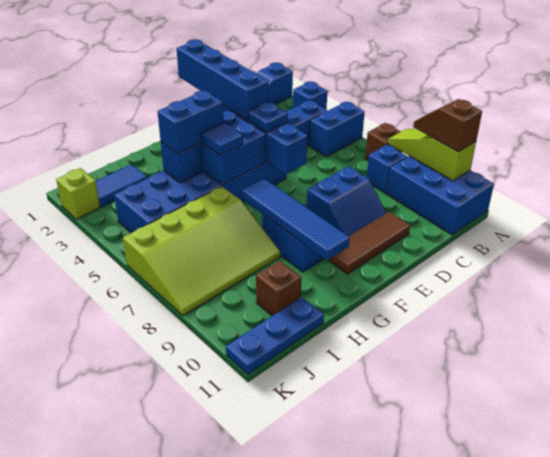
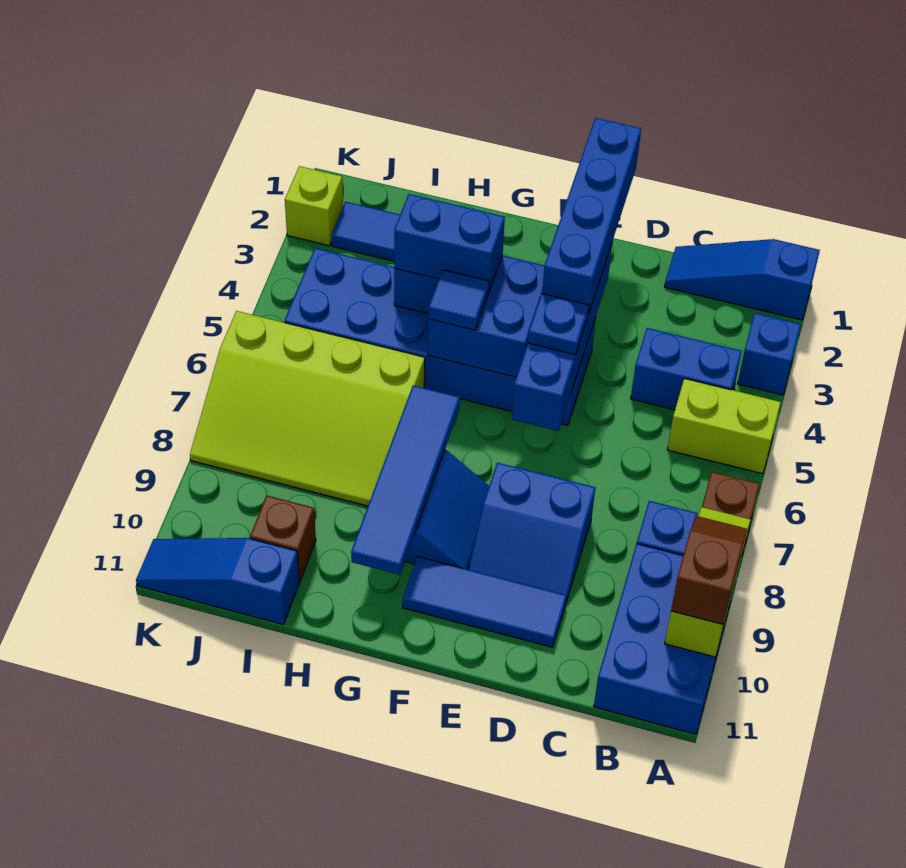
blue 1x2 brick [309,102,365,157] -> lime 1x2 brick [667,378,781,474]
brown 1x3 tile [328,212,410,274] -> blue 1x3 tile [403,557,567,647]
blue 1x3 plate [226,297,324,374] -> blue 1x3 slope [136,538,300,625]

